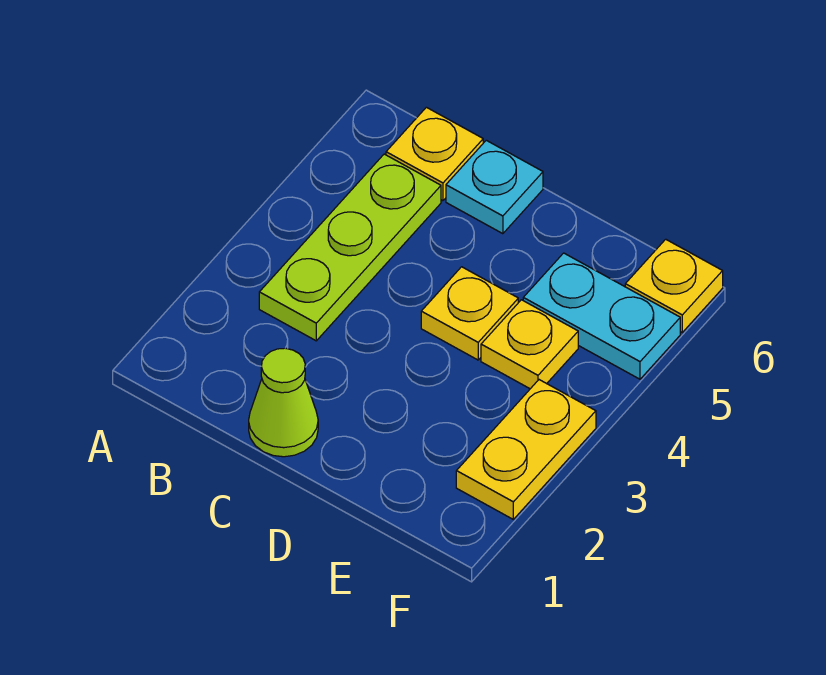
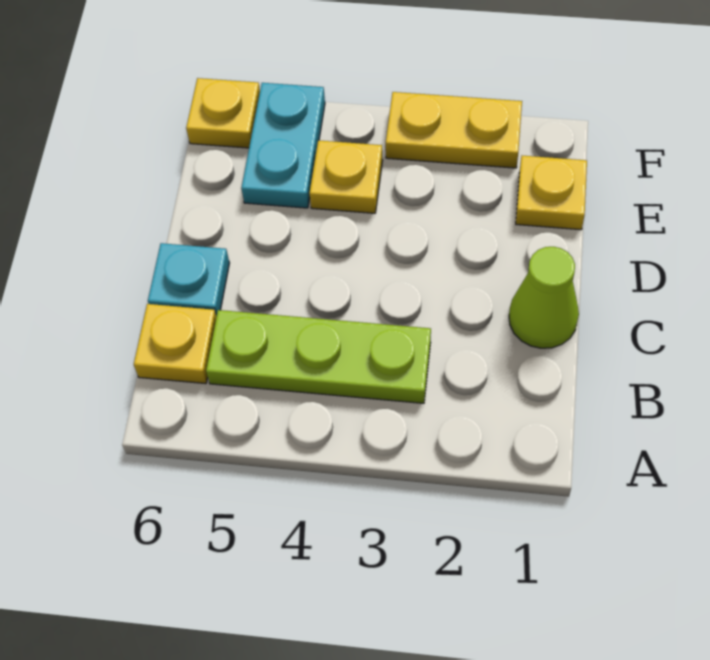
yellow 1x1 plate [421,267,518,360] -> yellow 1x1 plate moved to [516,156,587,230]

